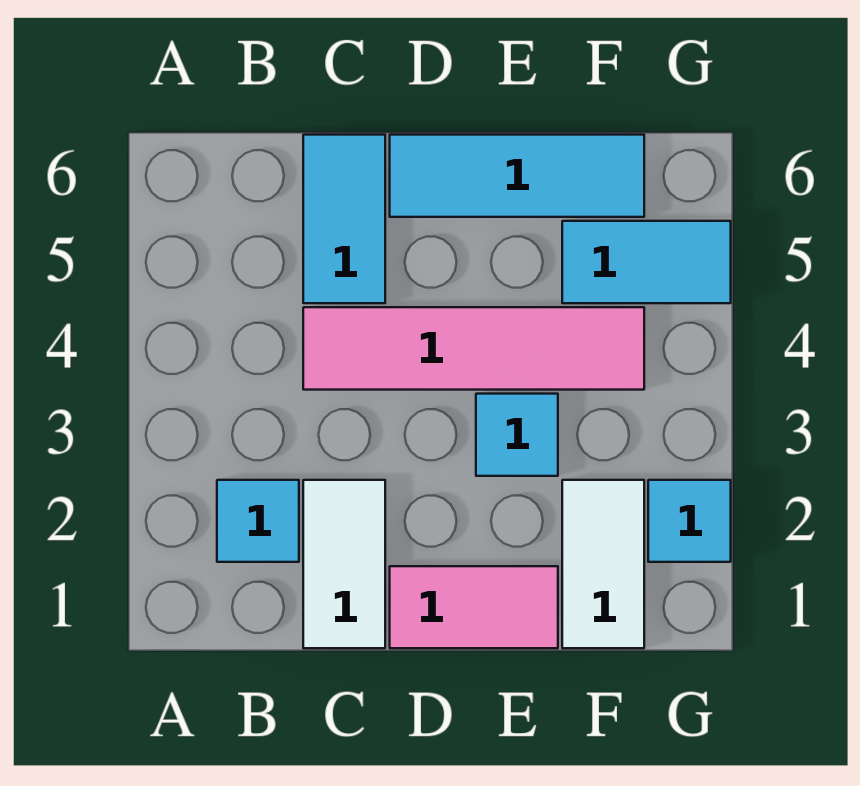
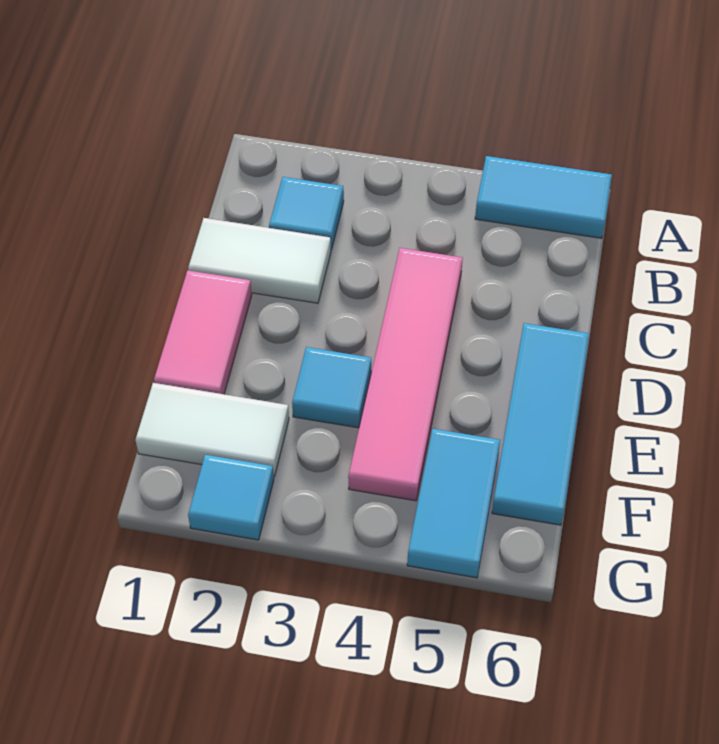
cyan 1x2 tile [303,135,385,303] -> cyan 1x2 tile moved to [475,156,612,238]

